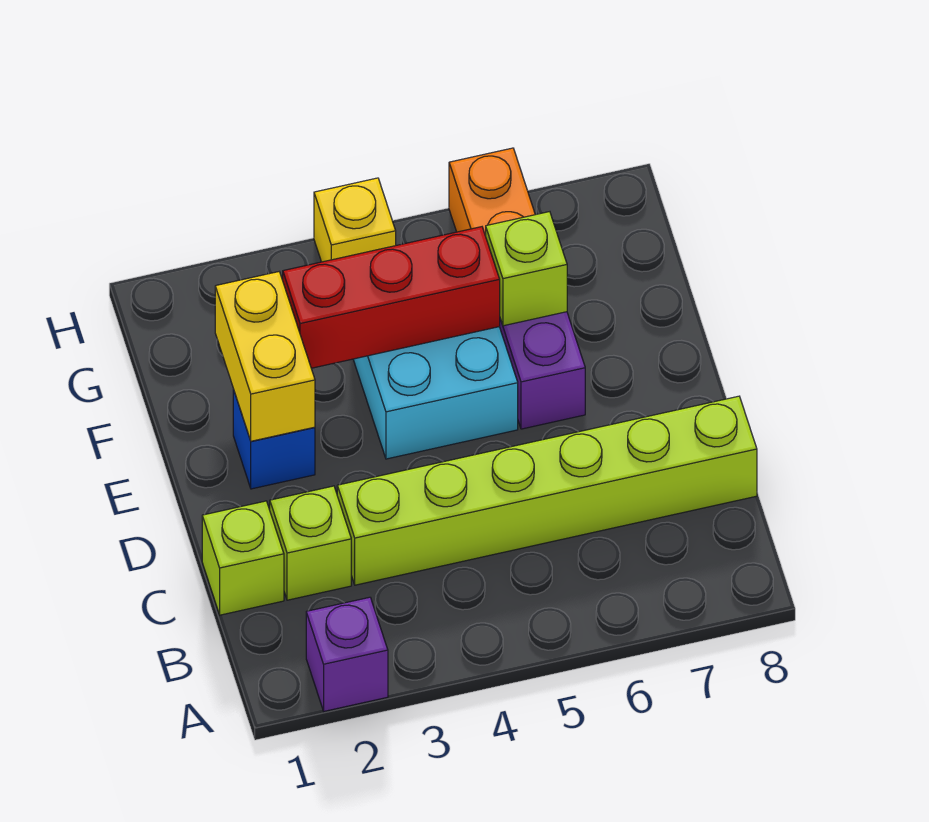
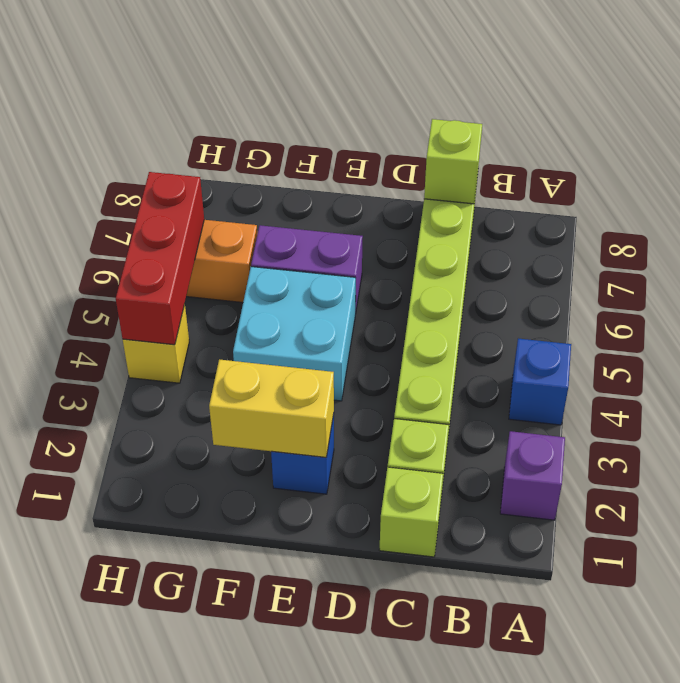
none -> blue 1x1 brick [509,338,571,425]
red 1x3 brick [283,227,500,368] -> red 1x3 brick moved to [116,172,204,345]
lime 1x1 brick [486,212,567,326] -> lime 1x1 brick moved to [424,119,482,204]

